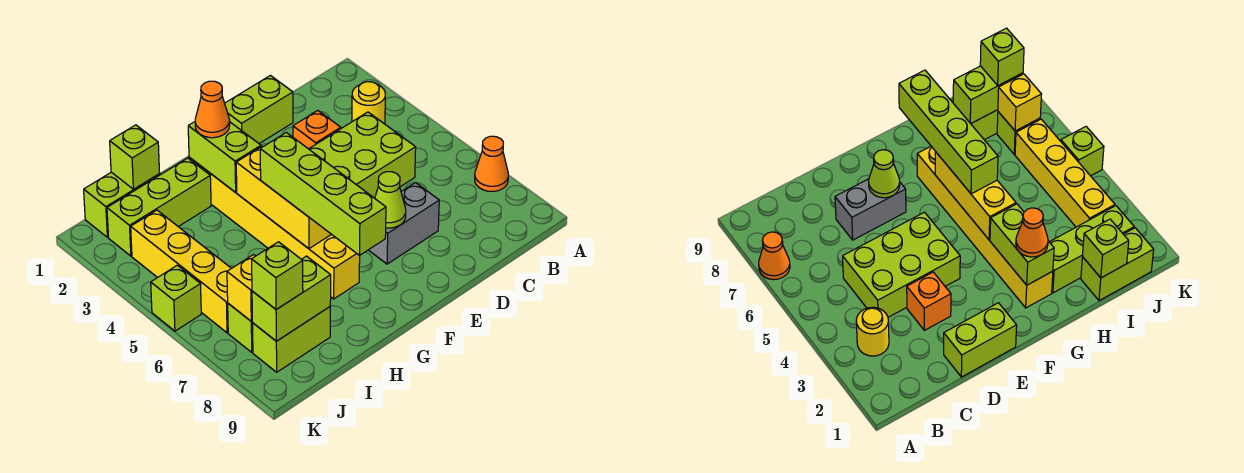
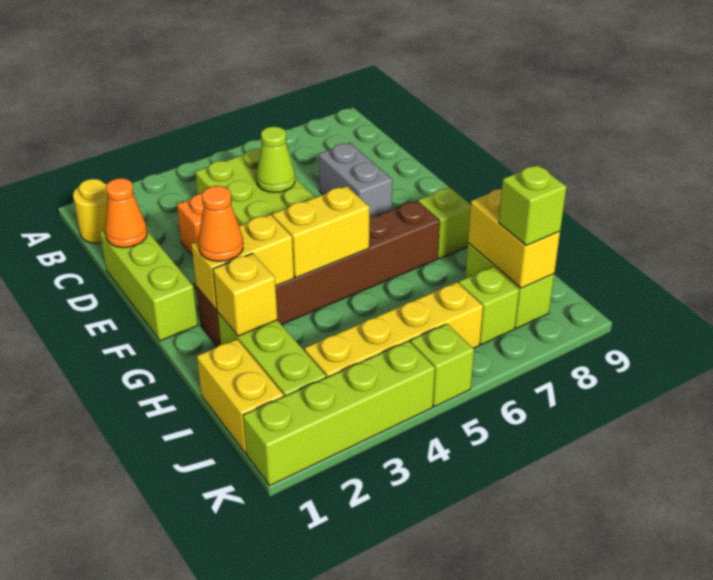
orange 1x1 cone [475,136,508,192] -> orange 1x1 cone moved to [105,178,147,248]
yellow 1x1 round brick [352,82,385,124] -> yellow 1x1 round brick moved to [73,179,108,243]
lime 1x2 brick [225,76,293,143] -> lime 1x3 brick [100,230,198,341]
lime 1x1 cone [375,172,406,228] -> lime 1x1 cone moved to [256,127,295,192]
yellow 1x6 brick [189,157,360,299] -> brown 1x6 brick [196,201,440,347]
lime 1x2 brick [188,122,261,192] -> yellow 1x2 brick [191,214,294,310]
yellow 1x3 brick [236,146,331,249] -> yellow 1x2 brick [272,186,369,278]
lime 1x4 brick [260,133,386,256] -> lime 1x4 brick moved to [243,341,435,486]
lime 1x2 brick [84,172,160,237] -> yellow 1x2 brick [197,339,284,454]
lime 1x1 brick [110,125,160,189] -> lime 1x1 brick moved to [418,188,471,259]
lime 1x2 brick [252,256,331,341] -> yellow 1x2 brick [468,189,560,288]
yellow 1x1 brick [227,255,255,321] -> yellow 1x1 brick moved to [213,253,277,336]

